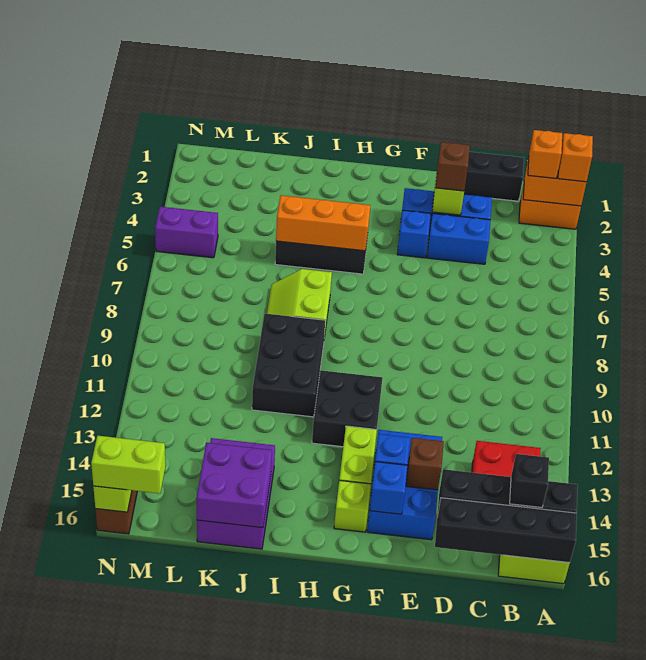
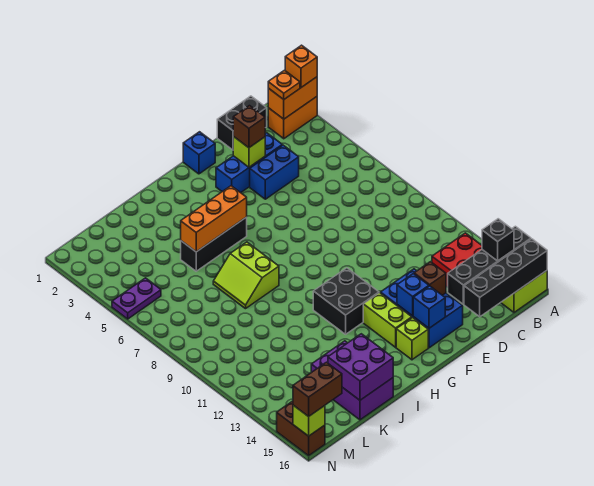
orange 1x1 brick [528,130,562,179] -> orange 1x1 plate [268,70,300,99]
blue 1x1 brick [397,210,431,258] -> blue 1x1 brick moved to [183,132,215,174]
black 2x3 brick [252,314,325,417] -> none
purple 1x2 brick [155,207,218,258] -> purple 1x2 plate [112,278,161,319]
lime 1x2 brick [91,436,166,493] -> brown 1x2 brick [293,362,342,417]

